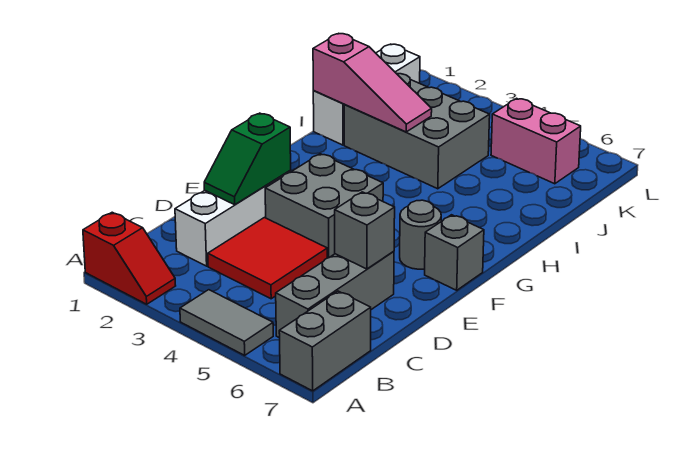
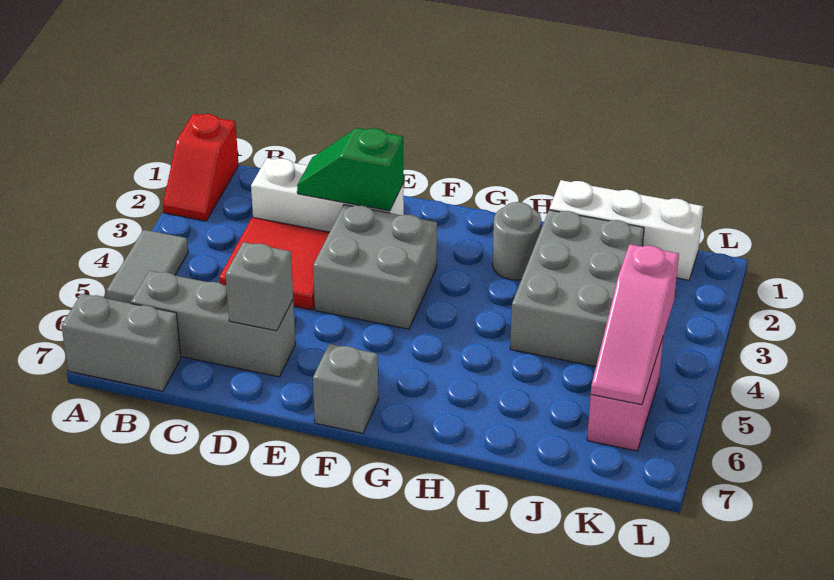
grey 1x1 round brick [400,200,441,269] -> grey 1x1 round brick moved to [492,202,541,280]
pink 1x3 slope [313,33,432,132] -> pink 1x3 slope moved to [591,244,679,405]

